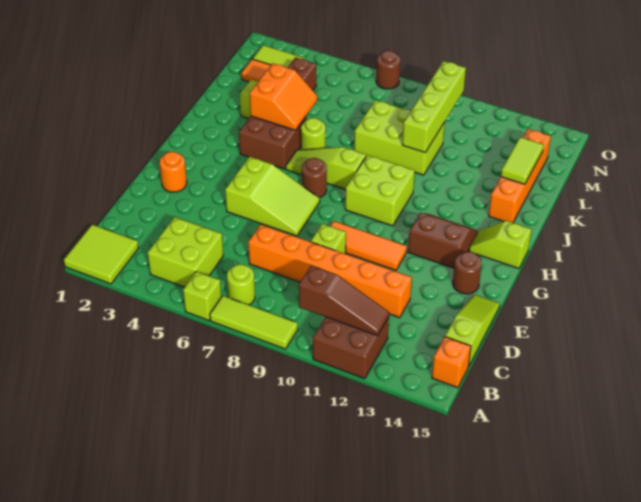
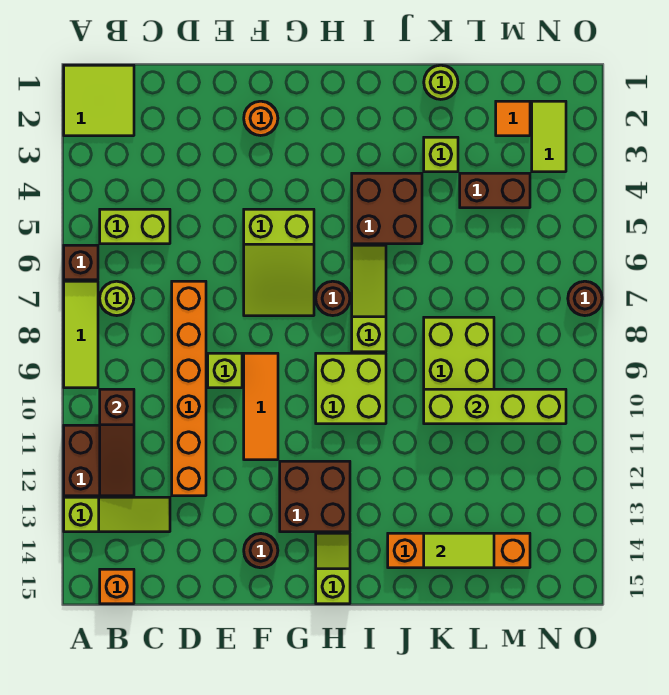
lime 1x1 brick [183,271,221,320] -> brown 1x1 brick [64,245,98,280]
lime 2x2 brick [148,217,223,287] -> lime 1x2 brick [100,209,170,244]
lime 1x3 slope [445,295,500,365] -> lime 1x3 slope moved to [64,497,170,532]
brown 2x2 slope [408,213,478,268] -> brown 2x2 brick [280,461,350,532]
orange 2x2 slope [250,63,317,130] -> none
lime 1x1 round brick [301,118,325,150] -> lime 1x1 round brick moved to [424,65,458,99]

